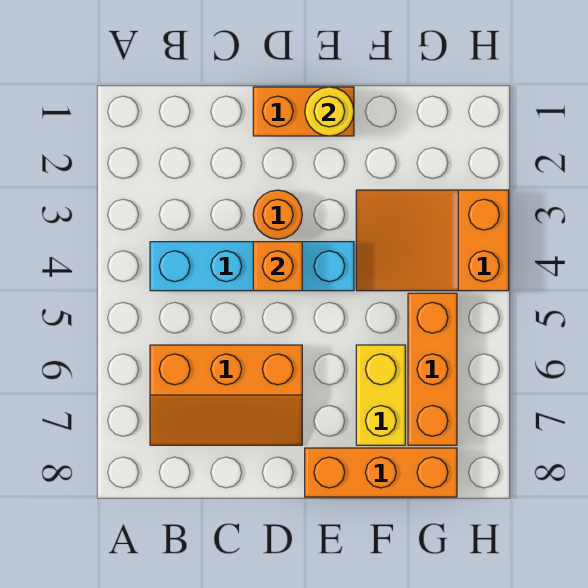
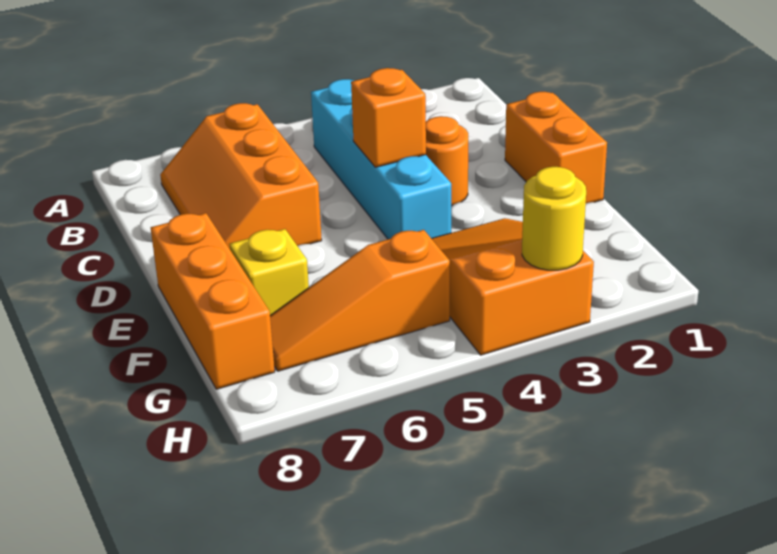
yellow 1x1 round brick [305,87,354,136] -> yellow 1x1 round brick moved to [522,167,586,270]
yellow 1x2 brick [356,345,405,445] -> yellow 1x1 brick [229,229,309,315]
orange 1x3 brick [408,293,457,445] -> orange 1x3 slope [270,230,450,371]

